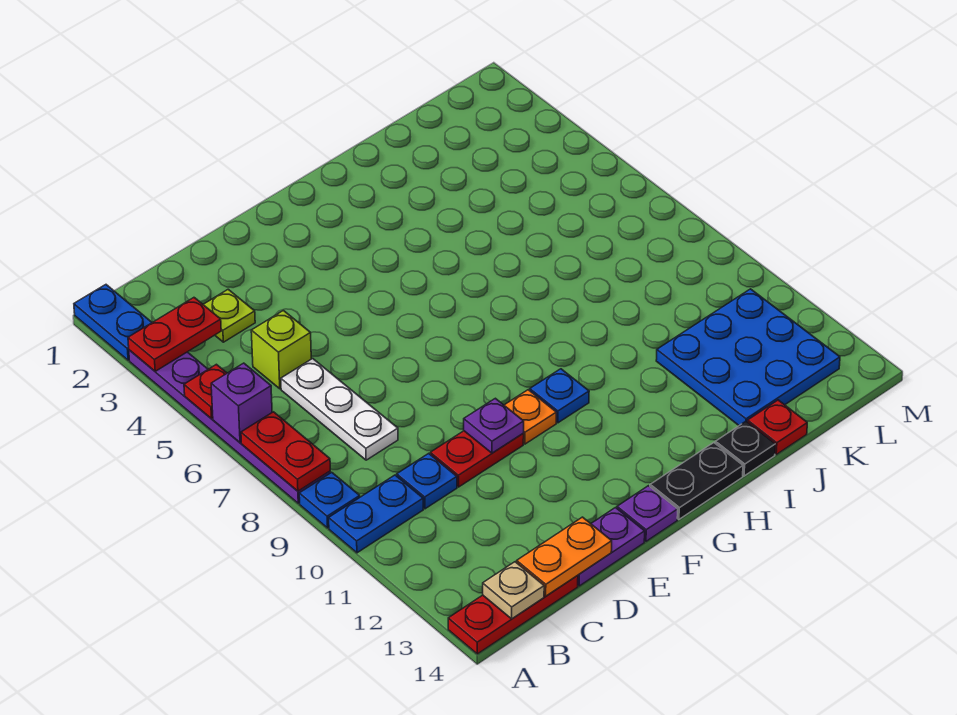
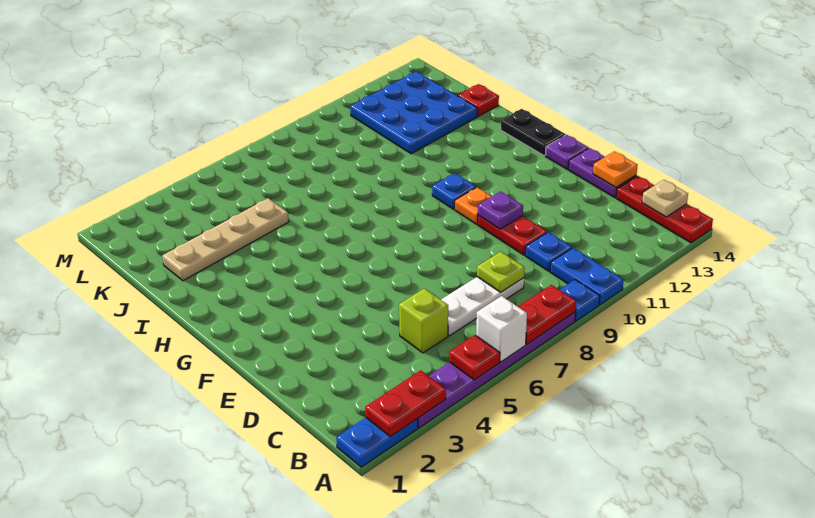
red 1x2 plate [128,298,221,371] -> red 1x2 plate turned to [365,370,446,437]
purple 1x1 brick [211,363,272,443] -> white 1x1 brick [476,296,527,362]
lime 1x1 plate [203,289,255,342] -> lime 1x1 plate moved to [477,252,525,292]
orange 1x2 plate [517,517,612,596] -> orange 1x1 plate [593,151,638,187]
black 1x1 plate [715,421,775,476] -> none
none -> tan 1x4 plate [162,198,289,281]

